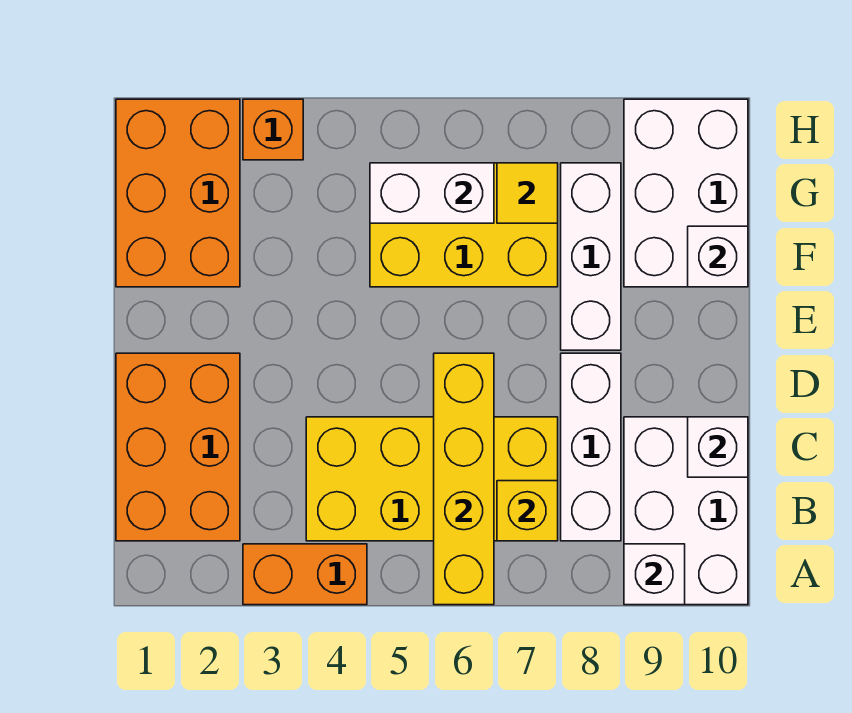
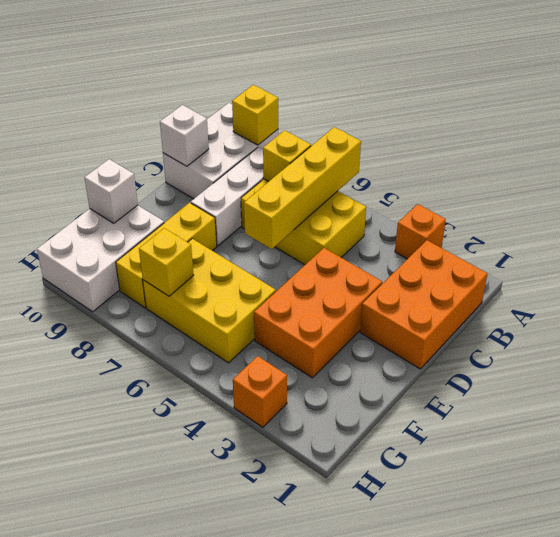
orange 1x2 brick [243,544,367,605] -> orange 1x1 brick [395,204,446,259]
white 1x1 brick [624,544,685,605] -> yellow 1x1 brick [232,85,278,145]
yellow 2x4 brick [306,417,558,541] -> yellow 2x3 brick [241,179,366,265]
white 1x3 brick [561,163,621,350] -> yellow 1x3 brick [116,203,217,308]
orange 2x3 brick [116,99,240,287] -> orange 2x3 brick moved to [254,248,382,378]
white 1x2 brick [370,163,494,223] -> none
yellow 1x1 tile [497,163,558,223] -> yellow 1x1 brick [139,228,194,296]

